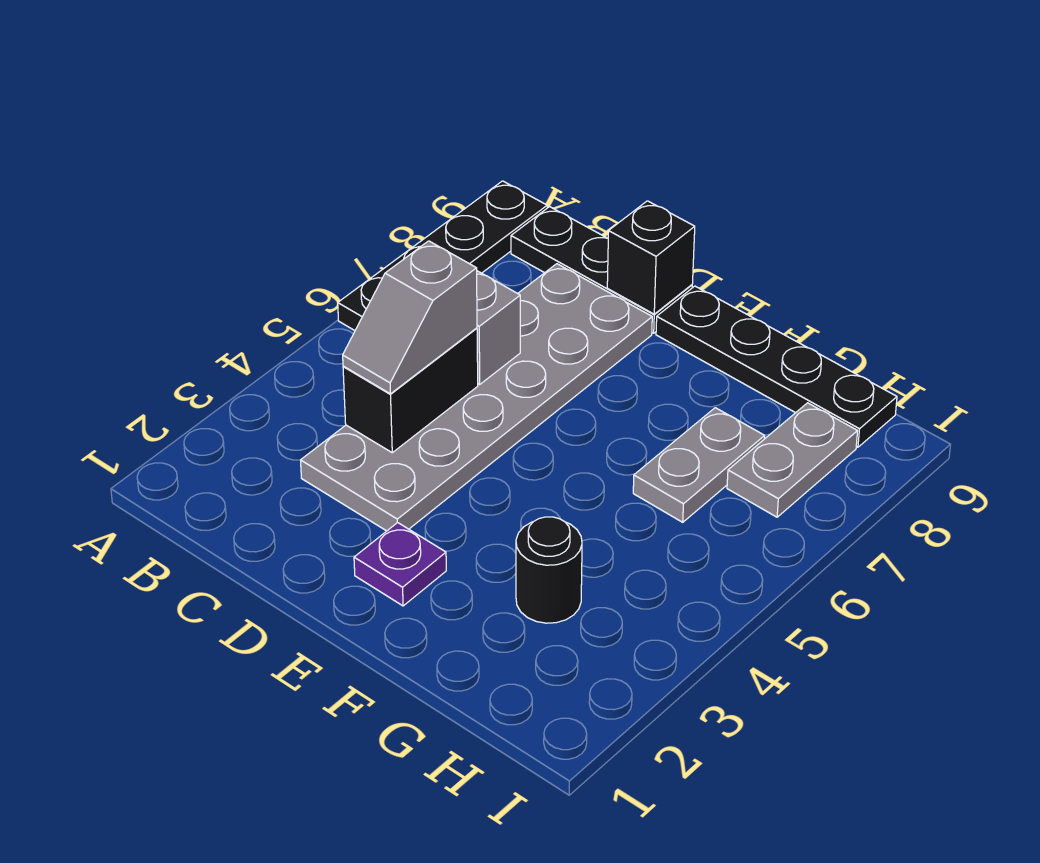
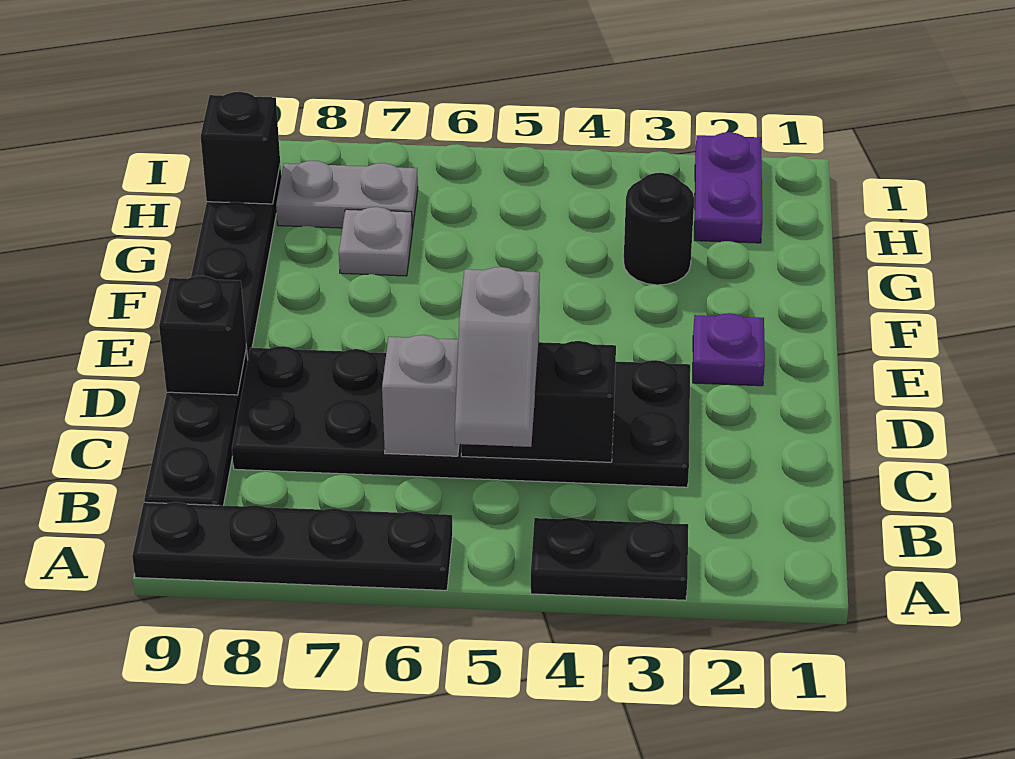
none -> black 1x2 plate [531,518,688,600]
grey 2x6 plate [301,264,652,531] -> black 2x6 plate [232,346,690,487]
grey 1x2 slope [343,241,477,394] -> grey 1x2 slope turned to [455,267,540,447]
grey 1x2 plate [633,408,765,522] -> grey 1x1 plate [339,207,412,276]
none -> purple 1x2 plate [694,132,762,243]
none -> black 1x1 brick [201,92,280,204]

